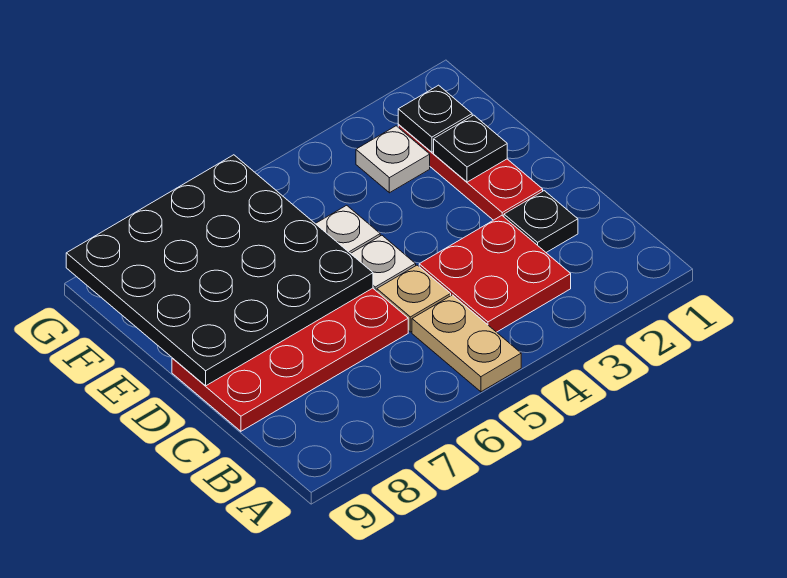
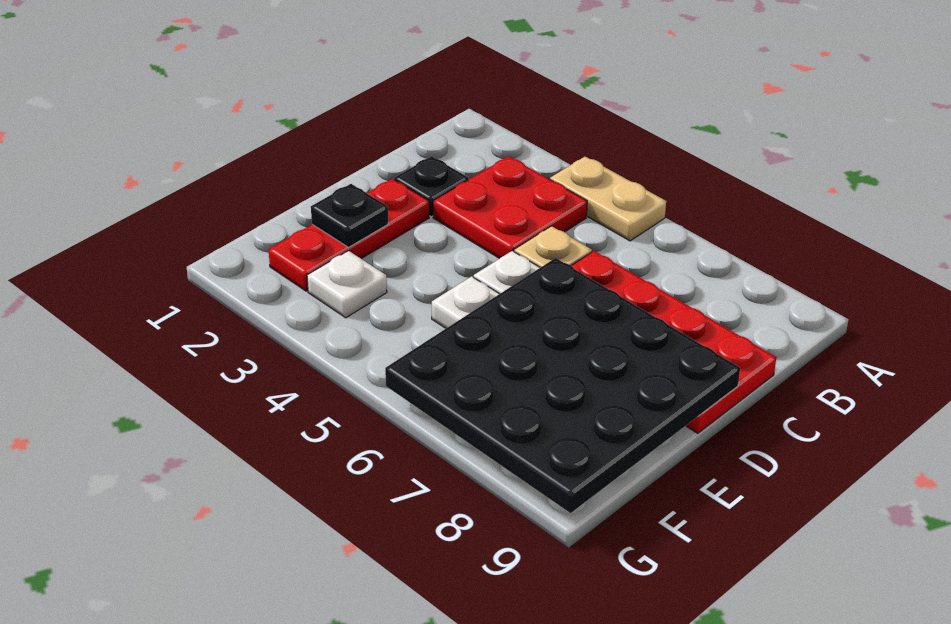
tan 1x2 plate [412,295,521,392] -> tan 1x2 plate turned to [550,157,666,241]
black 1x1 plate [398,85,472,152] -> none

